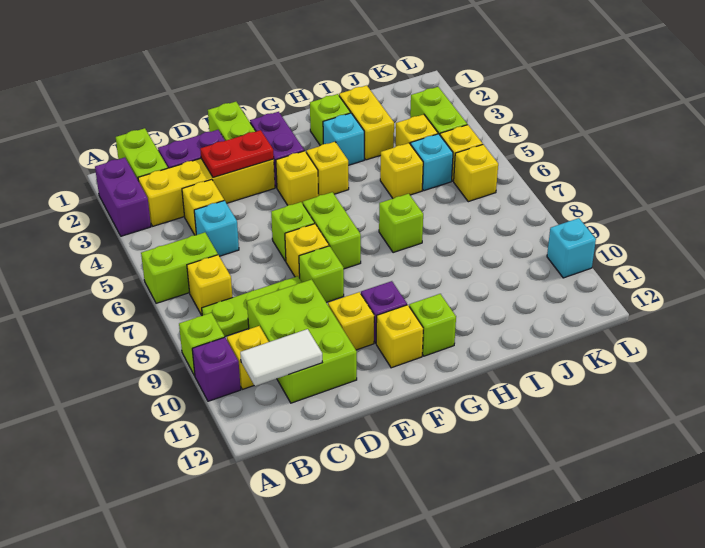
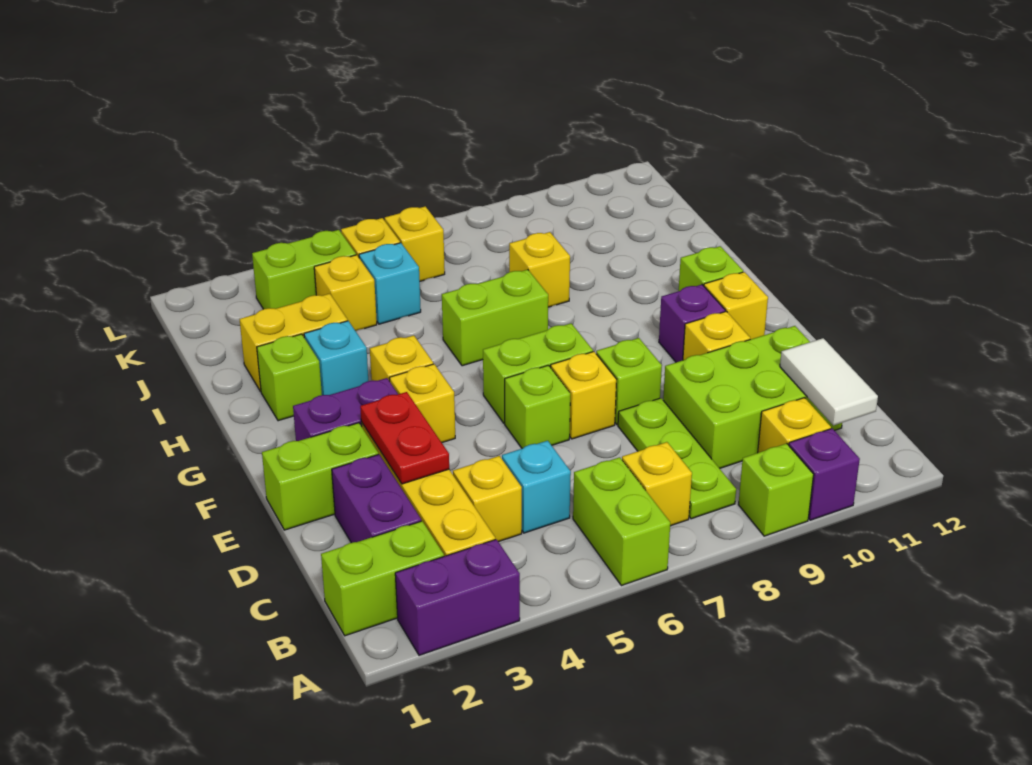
lime 1x1 brick [379,194,423,253] -> lime 1x2 brick [442,270,548,366]
yellow 1x1 brick [380,143,423,199] -> yellow 1x1 brick moved to [509,232,570,307]
cyan 1x1 brick [547,218,596,278] -> none

